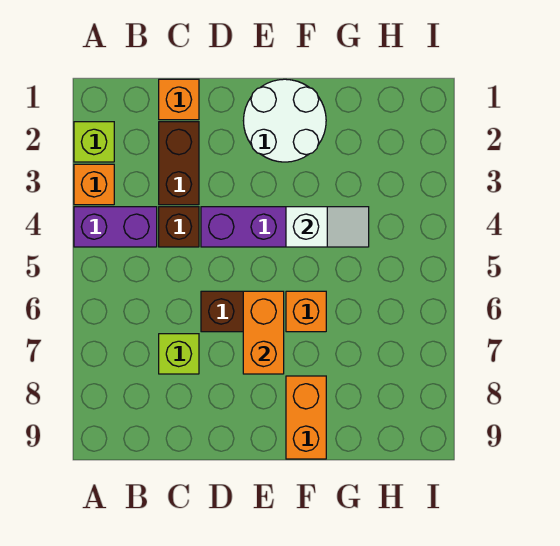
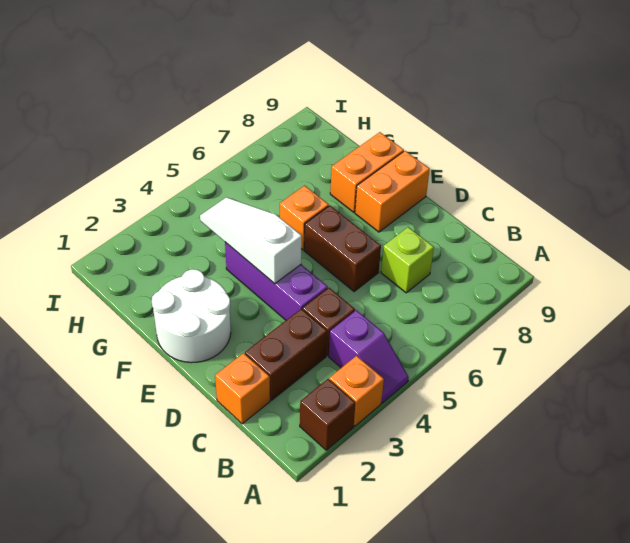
lime 1x1 brick [74,122,114,162] -> brown 1x1 brick [300,379,355,450]
purple 1x2 brick [74,207,157,247] -> purple 1x2 slope [329,310,409,403]
orange 1x2 brick [243,291,284,374] -> orange 1x2 brick moved to [355,151,430,232]
white 1x2 slope [286,207,369,247] -> white 1x3 slope [200,197,302,284]

